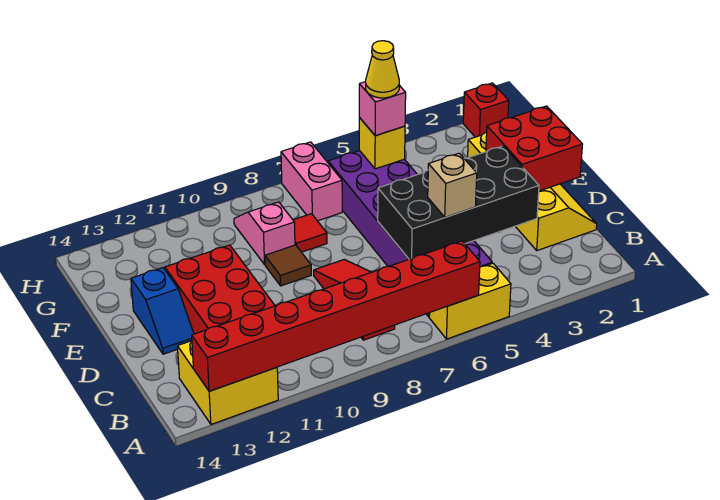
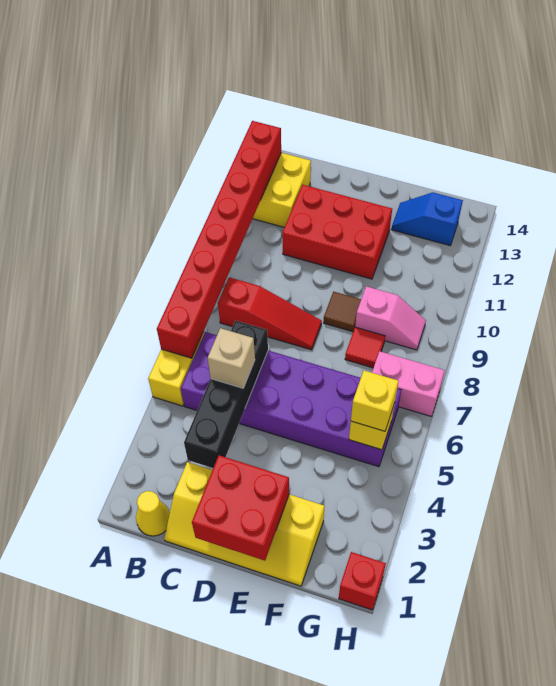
black 2x4 brick [378,146,539,259] -> black 1x4 brick [184,321,268,468]
blue 1x2 slope [131,268,194,354] -> blue 1x2 slope moved to [392,192,463,245]
pink 1x1 brick [359,82,406,136] -> yellow 1x1 brick [351,370,398,431]
yellow 1x1 cone [366,41,399,98] -> yellow 1x1 cone moved to [136,491,170,536]

